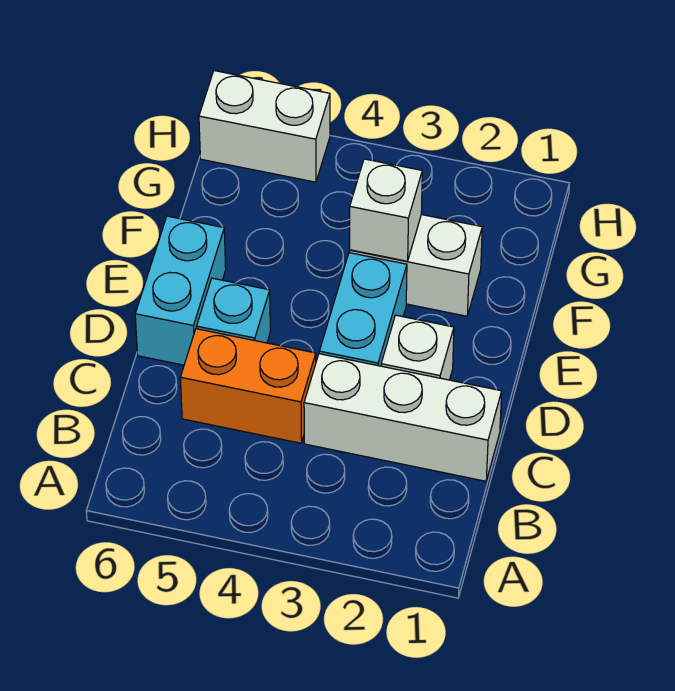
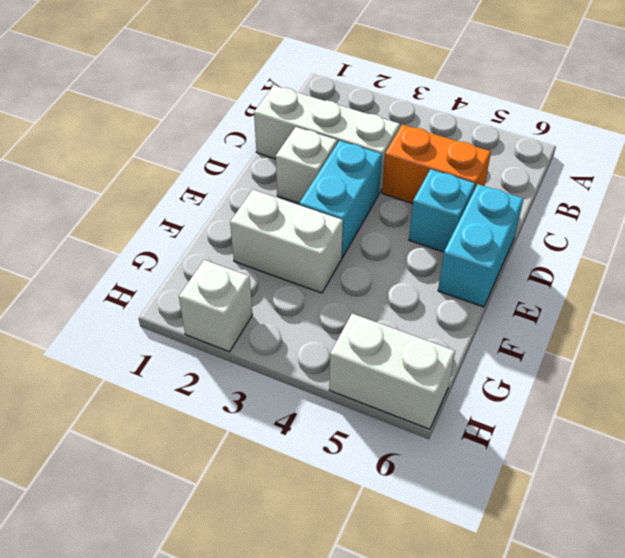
white 1x1 brick [350,159,422,261] -> white 1x1 brick moved to [179,260,253,352]

